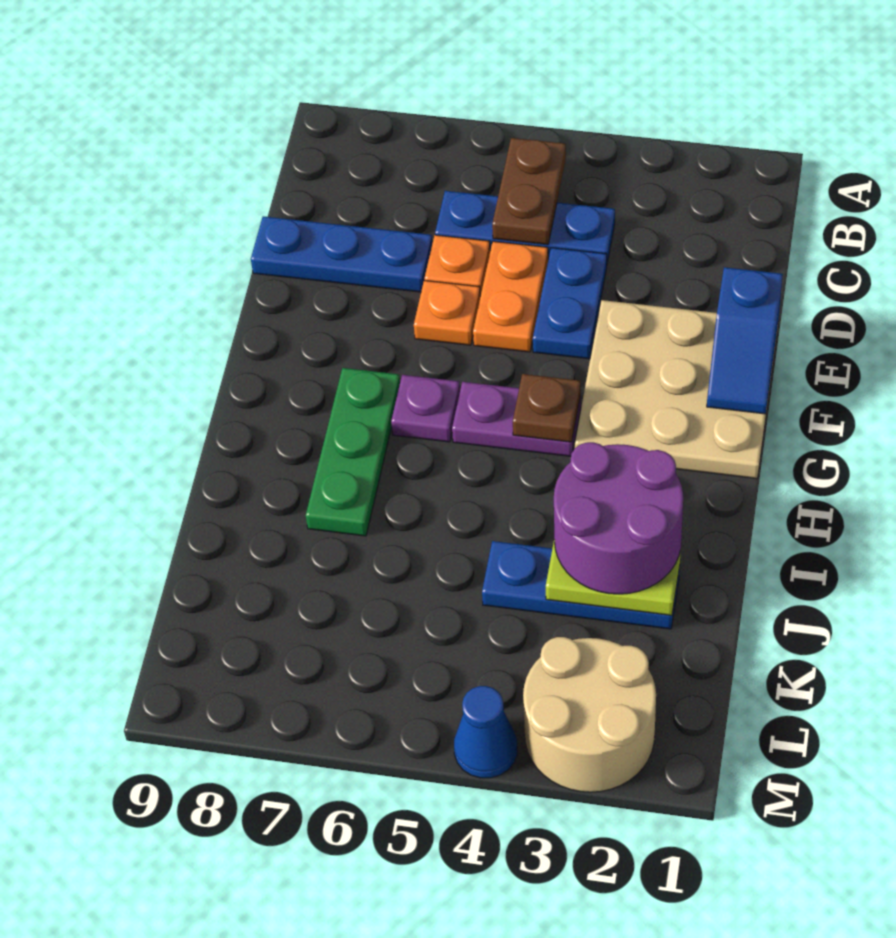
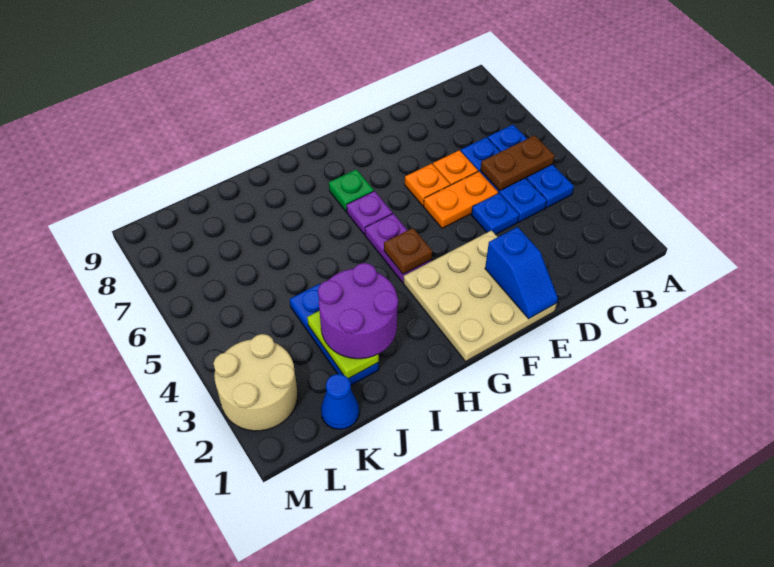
blue 1x2 plate [533,248,607,359] -> blue 1x1 plate [471,193,519,235]
blue 1x3 plate [251,216,432,292] -> blue 1x3 plate moved to [488,125,574,208]
blue 1x2 slope [707,267,783,414] -> blue 1x2 slope turned to [485,227,558,319]
green 1x3 plate [306,368,400,536] -> green 1x1 plate [329,169,374,212]
blue 1x1 cone [454,686,517,778] -> blue 1x1 cone moved to [321,374,359,429]

